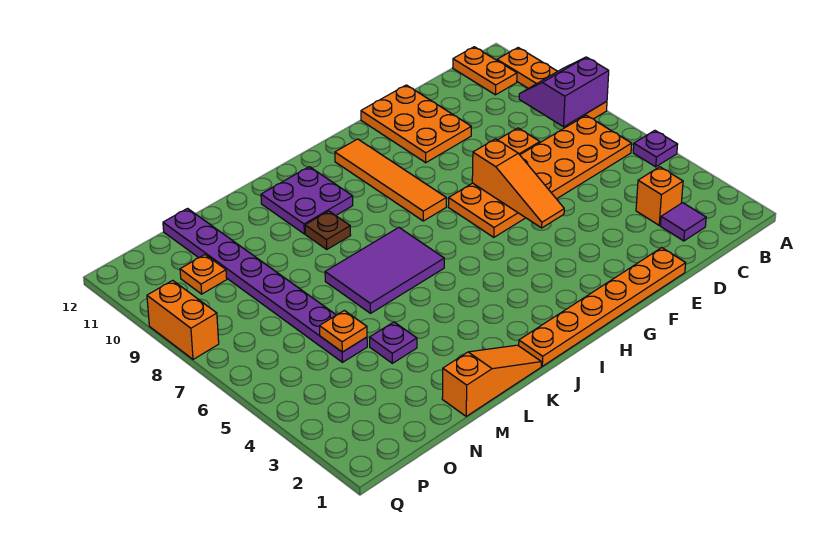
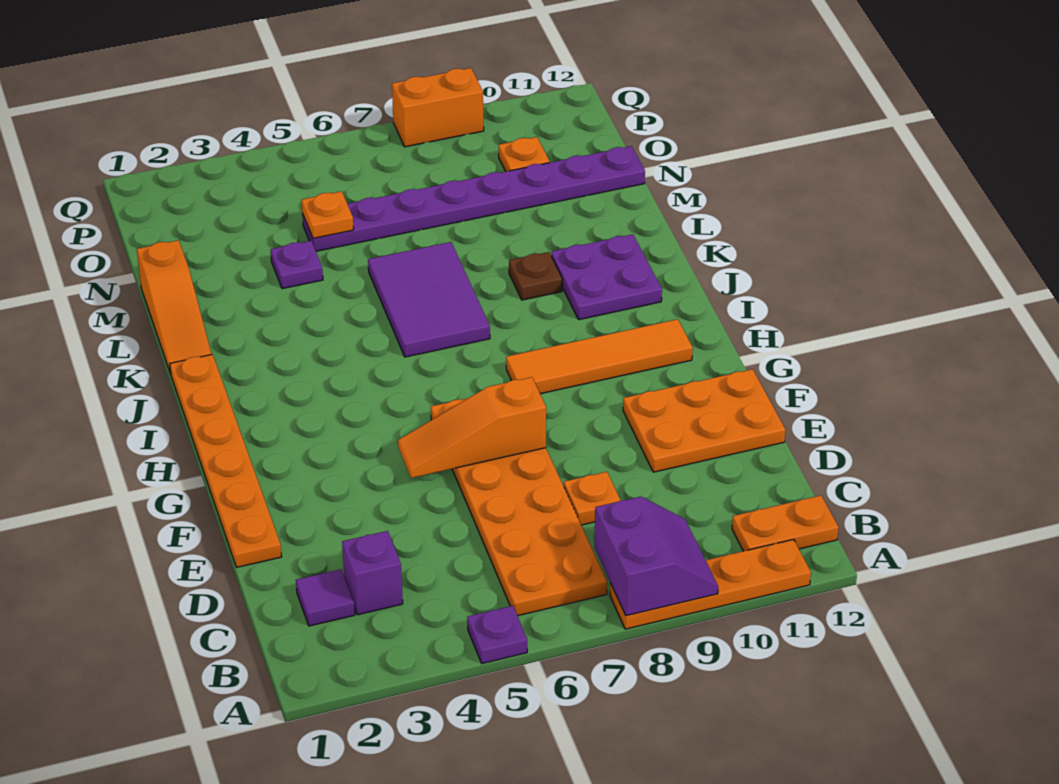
orange 1x1 brick [636,167,683,225] -> purple 1x1 brick [342,531,403,615]

